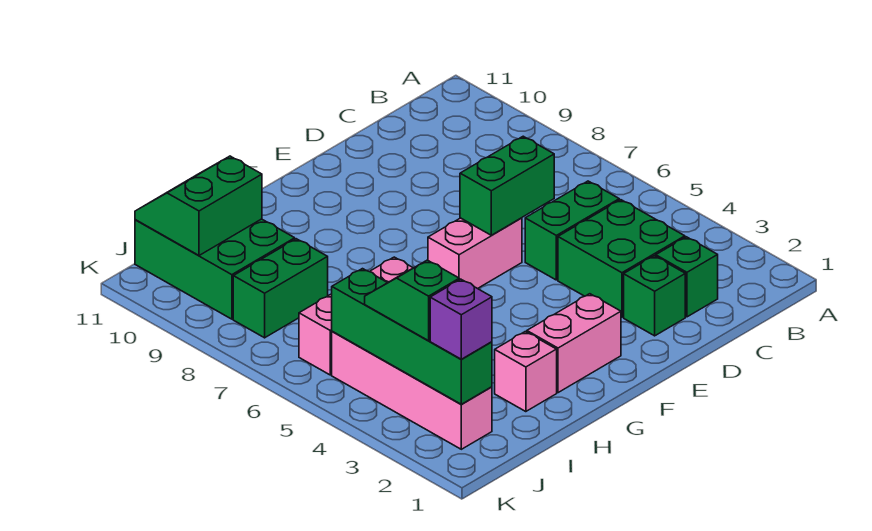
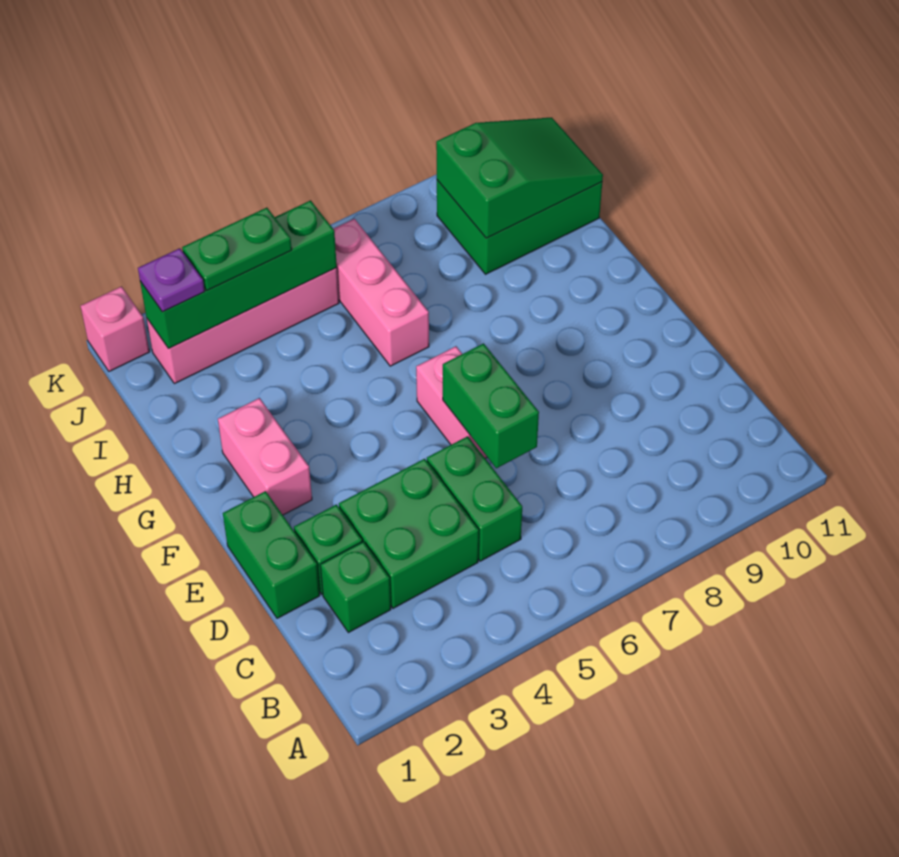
pink 1x1 brick [495,332,557,412] -> pink 1x1 brick moved to [81,287,149,371]
green 1x2 brick [233,239,328,338] -> green 1x2 brick moved to [223,491,320,618]
green 2x2 slope [135,156,262,256] -> green 2x3 slope [436,117,603,238]
purple 1x1 brick [430,279,492,359] -> purple 1x1 plate [138,248,205,312]
green 1x2 slope [365,260,459,341] -> green 1x2 plate [182,208,292,291]

